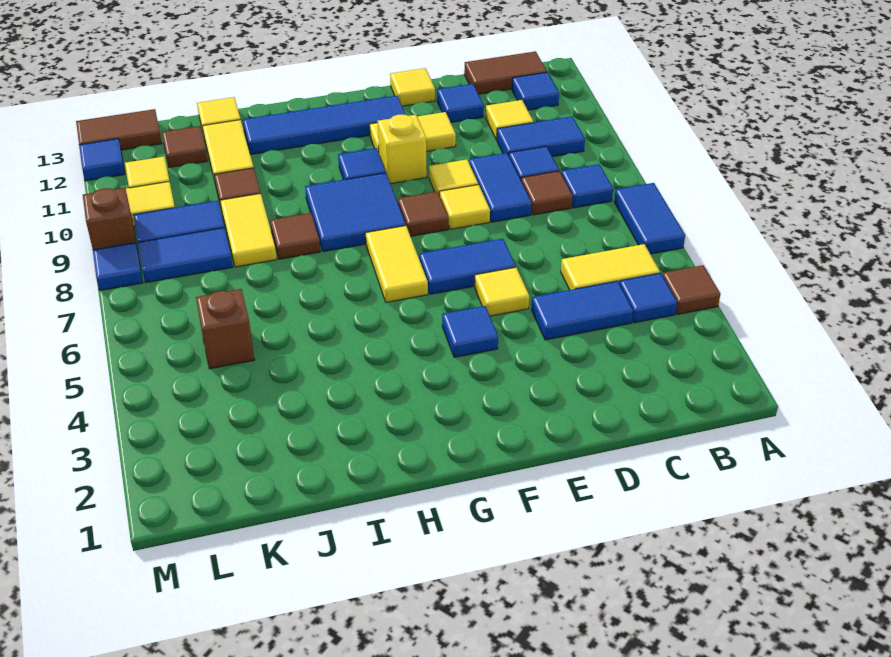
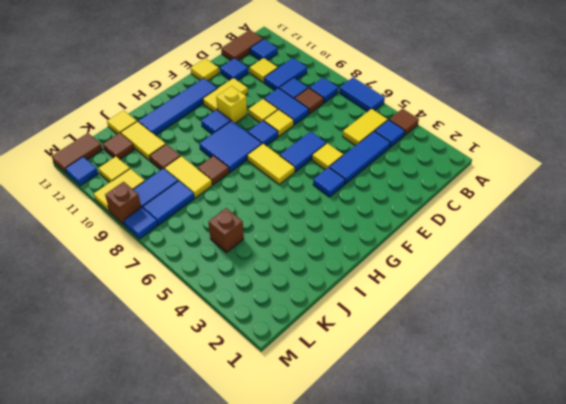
blue 1x2 tile [531,281,633,340] -> blue 1x3 tile [329,131,391,184]
brown 1x1 tile [398,192,448,236] -> blue 1x1 tile [248,121,278,146]

